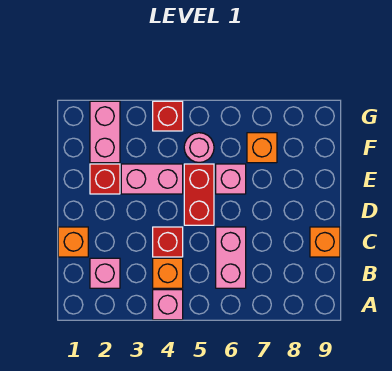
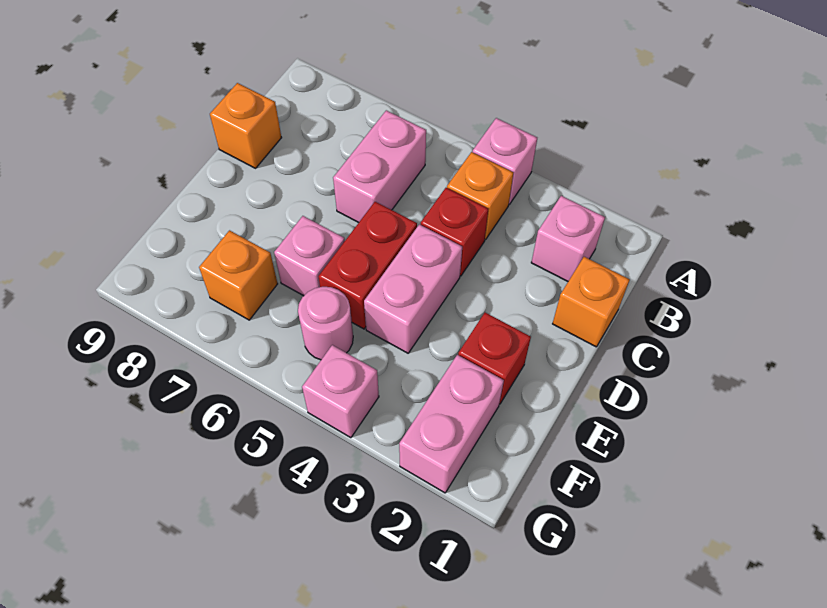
pink 1x2 brick [121,164,183,194] -> pink 1x2 brick turned to [364,224,462,353]
red 1x1 brick [153,101,183,131] -> pink 1x1 brick [302,345,379,438]

